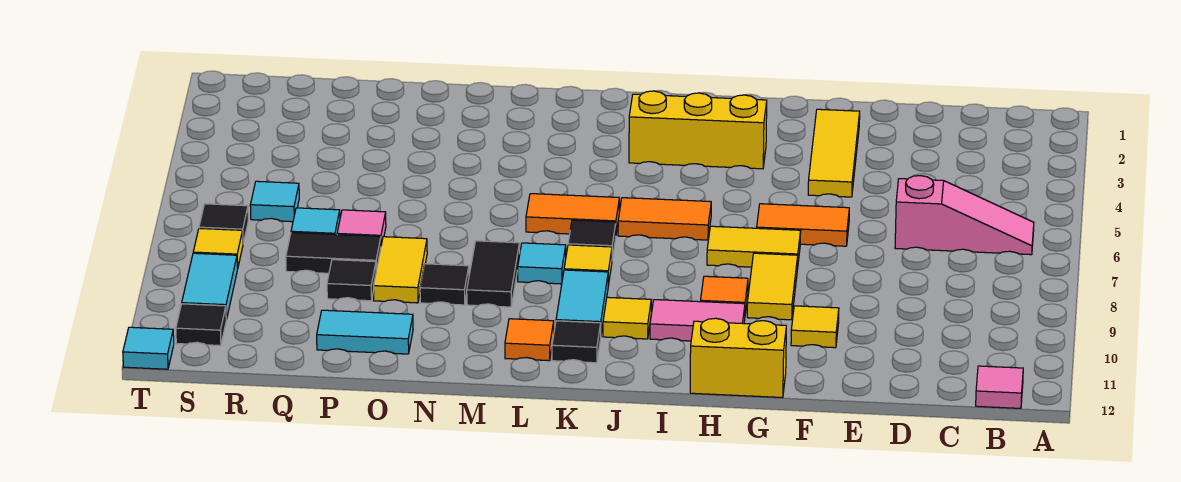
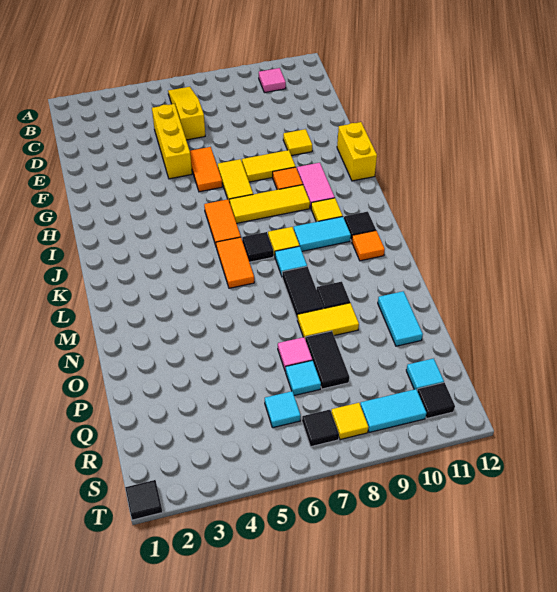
pink 1x3 slope [895,176,1034,255] -> yellow 1x3 slope [168,87,205,140]
pink 1x1 tile [976,366,1023,408] -> pink 1x1 tile moved to [259,68,286,93]
yellow 1x3 tile [808,109,860,197] -> yellow 1x3 tile moved to [230,185,310,223]
yellow 1x3 brick [629,91,767,169] -> yellow 1x3 brick moved to [152,104,192,179]
black 1x2 tile [467,241,520,307] -> black 1x2 tile turned to [282,267,323,320]
black 1x1 tile [327,260,376,301] -> black 1x1 tile moved to [125,480,162,520]
cyan 1x1 tile [123,327,174,369] -> cyan 1x1 tile moved to [406,358,444,390]

